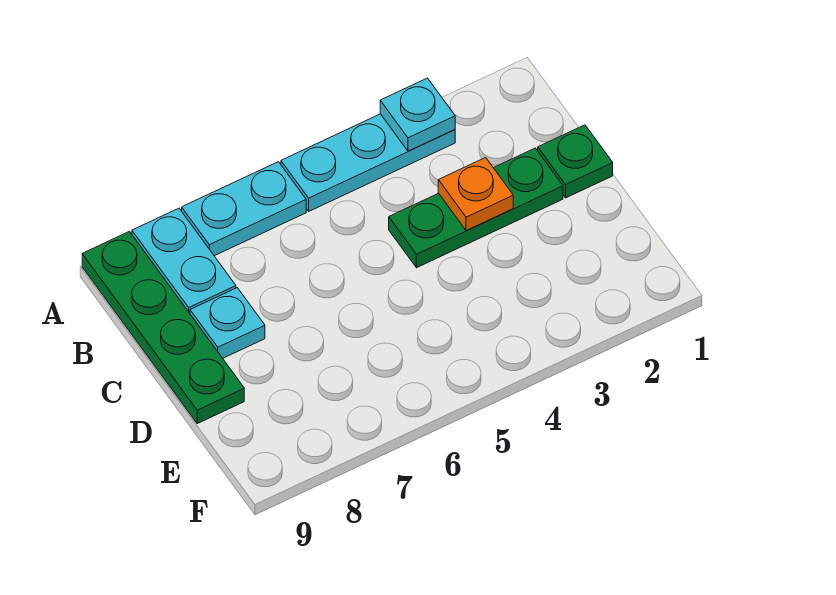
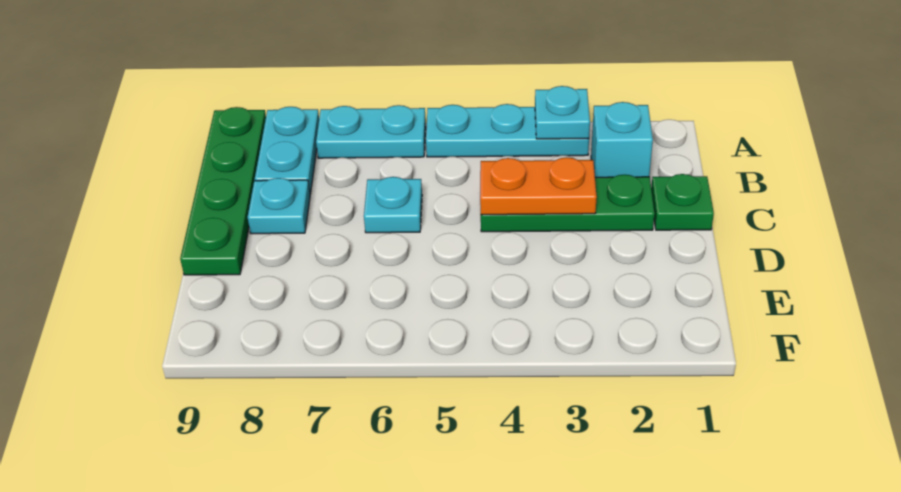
none -> cyan 1x1 brick [591,102,653,177]
orange 1x1 plate [438,158,513,231] -> orange 1x2 plate [480,157,597,215]
none -> cyan 1x1 plate [364,177,422,233]

